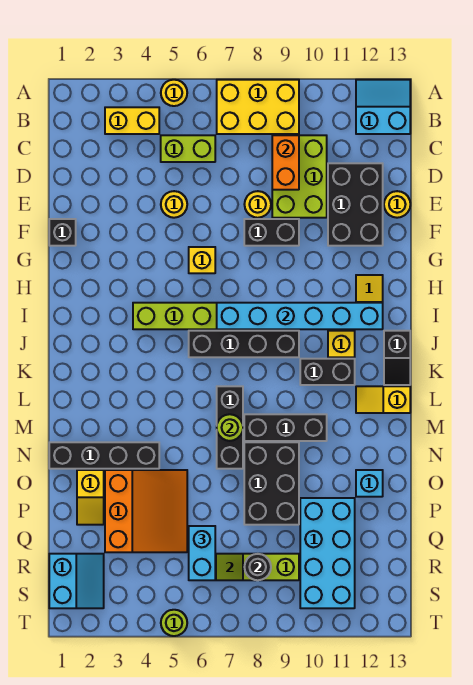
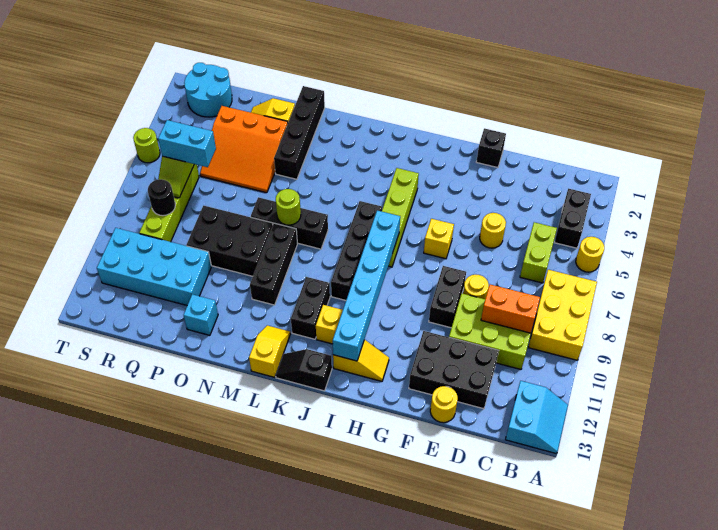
yellow 1x2 brick [105,107,159,134] -> black 1x2 brick [554,189,591,248]
cyan 2x2 slope [49,554,104,608] -> cyan 2x2 round brick [184,63,232,117]

